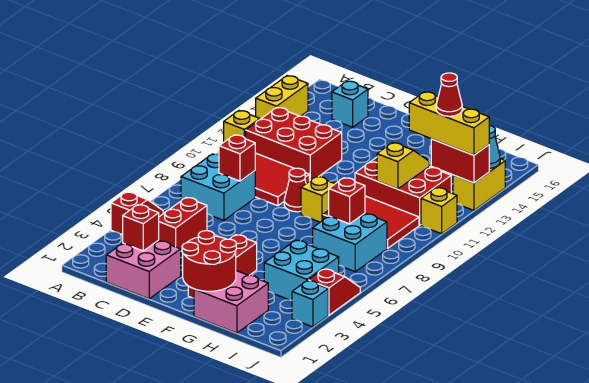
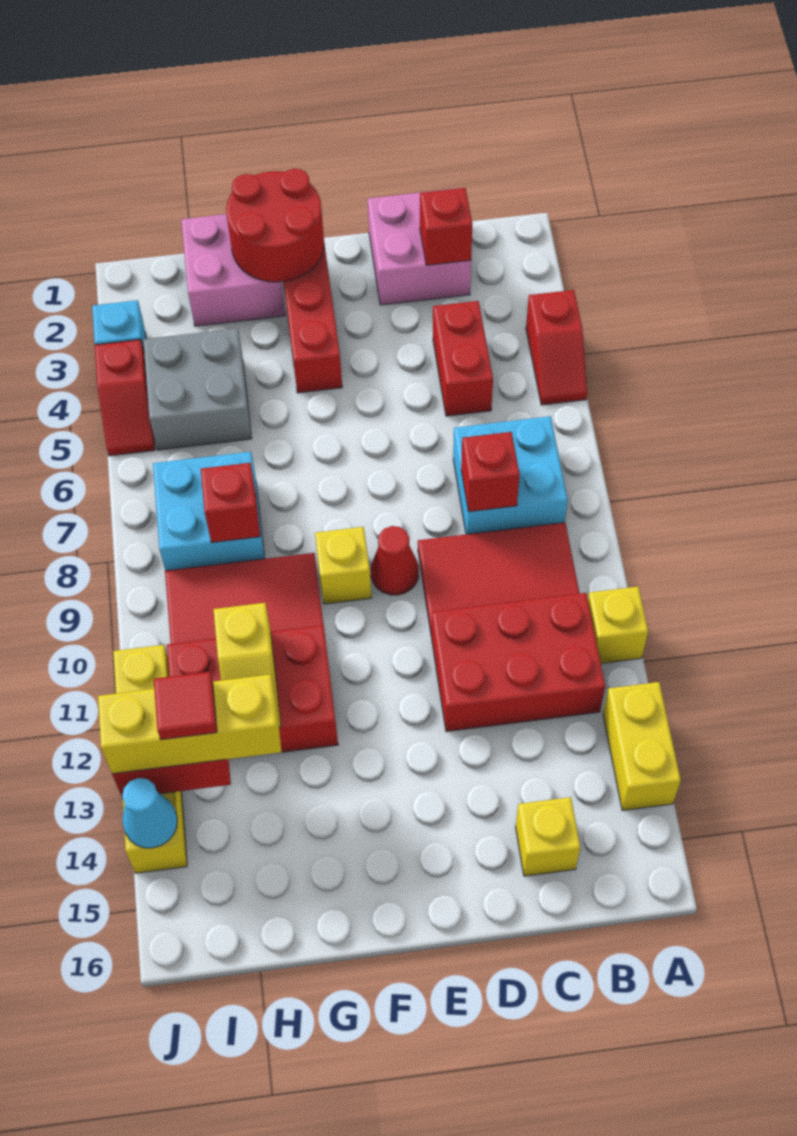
cyan 1x1 brick [332,81,368,127] -> yellow 1x1 brick [516,797,580,876]
cyan 2x2 brick [264,240,339,300] -> grey 2x2 brick [143,328,252,450]
red 1x1 cone [436,73,462,116] -> red 1x1 tile [154,672,217,740]

